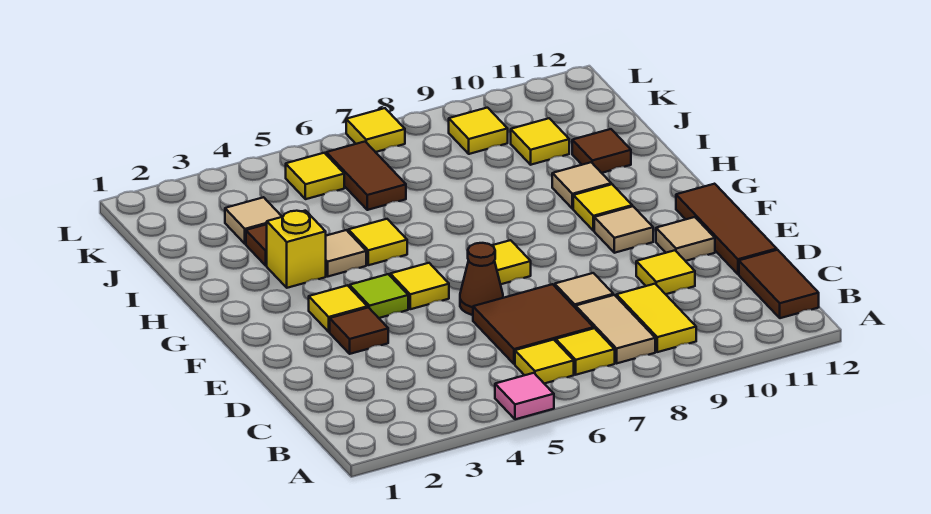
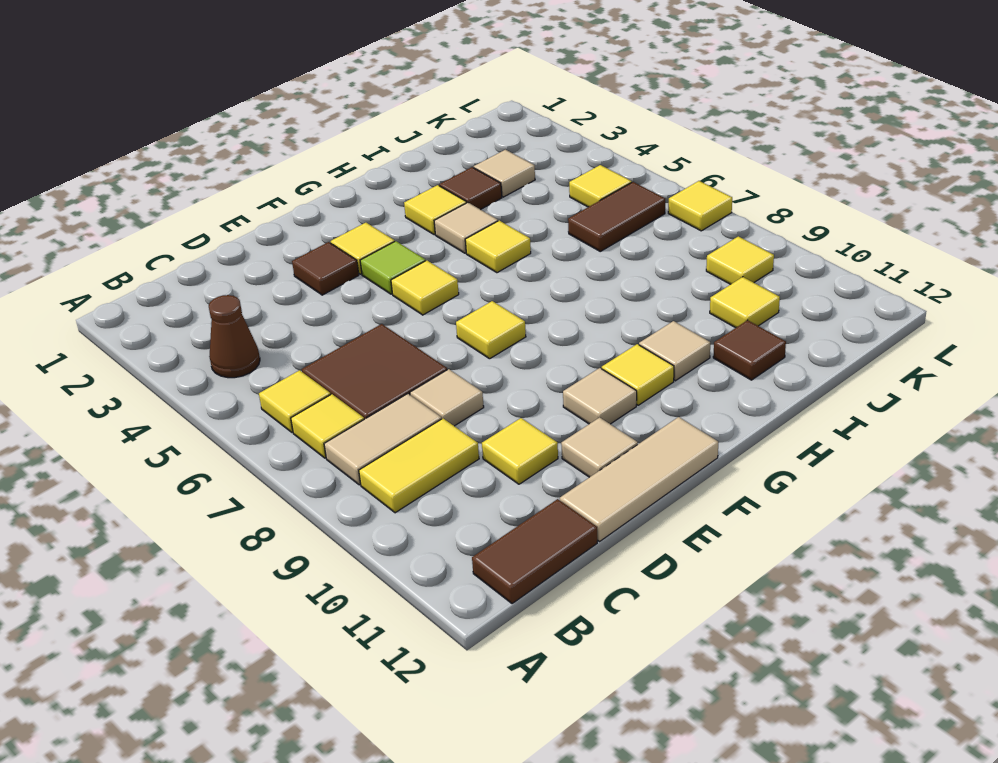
pink 1x1 tile [495,373,554,419] -> none
brown 1x3 tile [676,184,777,274] -> tan 1x3 tile [560,417,718,542]
brown 1x1 cone [460,243,503,315] -> brown 1x1 cone moved to [209,295,260,378]
yellow 1x1 brick [267,211,326,288] -> yellow 1x1 tile [404,185,467,235]

